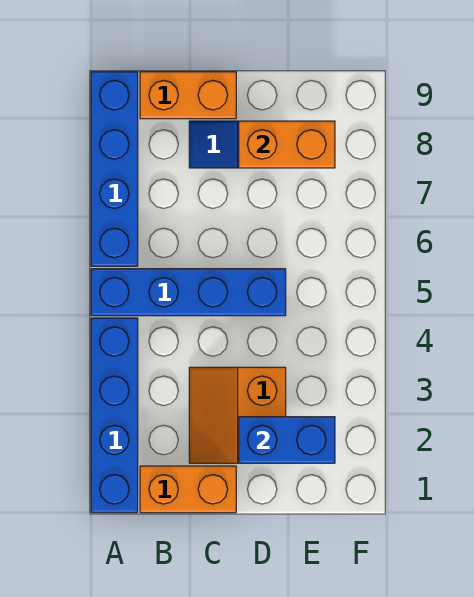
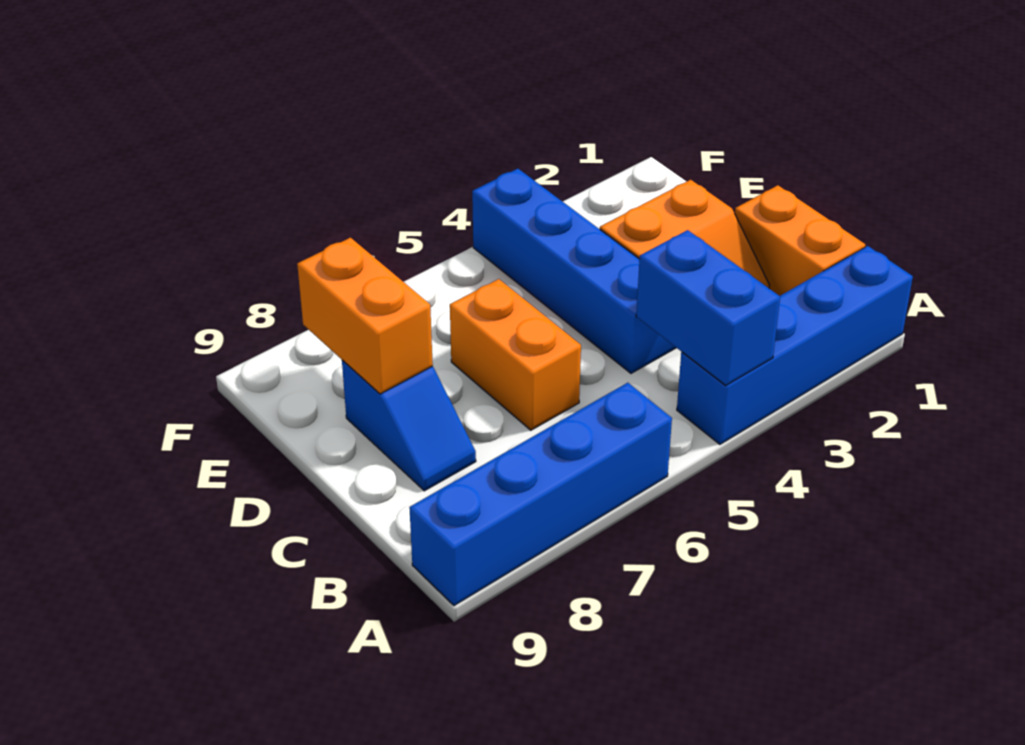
blue 1x4 brick [91,269,286,316] -> blue 1x4 brick moved to [472,169,676,373]
orange 1x2 brick [140,72,236,119] -> orange 1x2 brick moved to [450,279,581,430]
blue 1x2 brick [239,417,335,463] -> blue 1x2 brick moved to [636,230,780,385]

